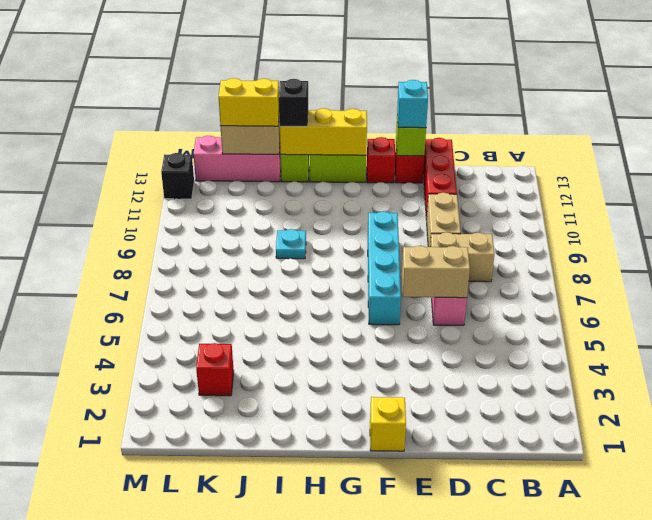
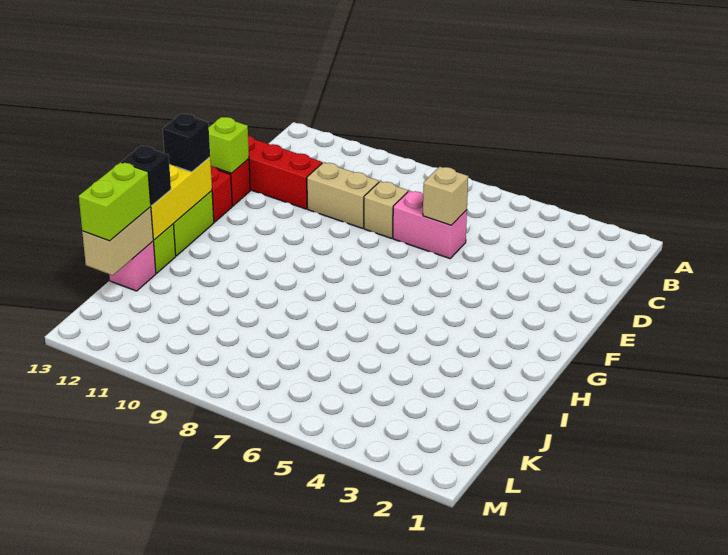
tan 1x2 brick [430,232,495,282] -> tan 1x1 brick [364,181,408,238]
tan 1x2 brick [402,246,470,298] -> tan 1x1 brick [423,167,468,225]
cyan 1x1 brick [397,80,428,128] -> none
yellow 1x1 brick [370,397,406,451] -> none
cyan 1x4 brick [368,211,401,325] -> none
cyan 1x1 plate [276,229,306,259] -> none
pink 1x3 brick [193,136,281,182] -> pink 1x1 brick [109,242,156,291]
yellow 1x2 brick [219,78,279,126] -> lime 1x2 brick [79,162,151,241]
red 1x1 brick [196,343,234,396] -> none
black 1x1 brick [161,153,194,199] -> black 1x1 brick moved to [163,114,210,172]

